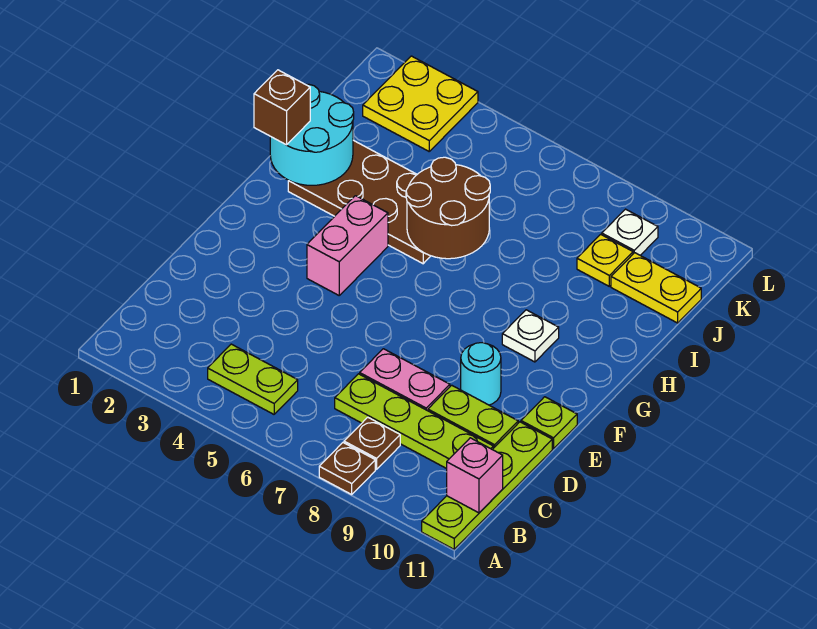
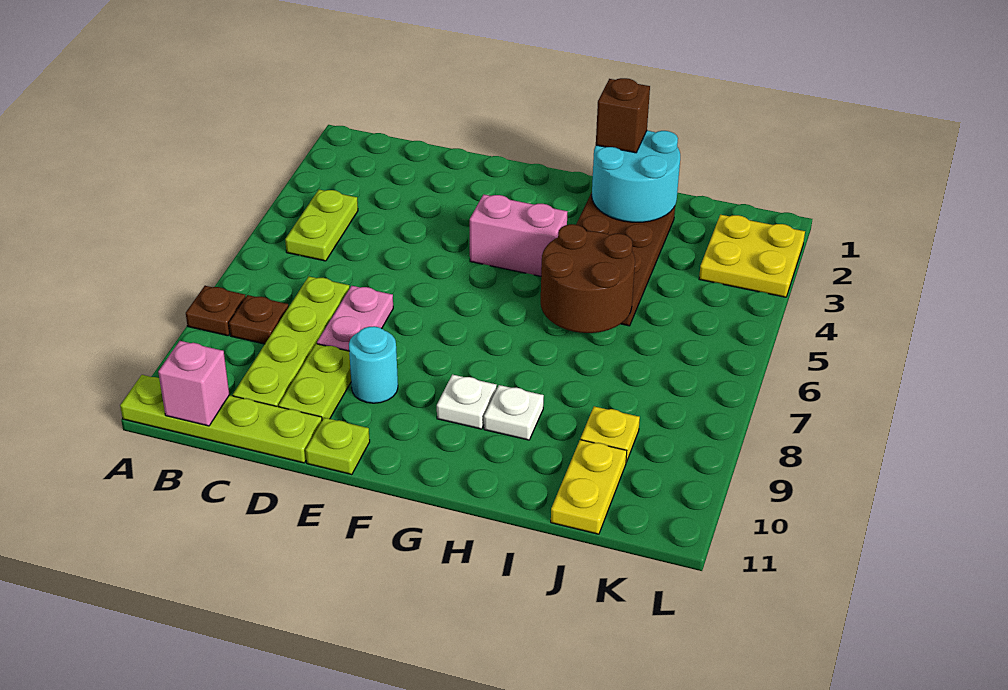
white 1x1 plate [602,209,658,255] -> white 1x1 plate moved to [484,385,544,440]

